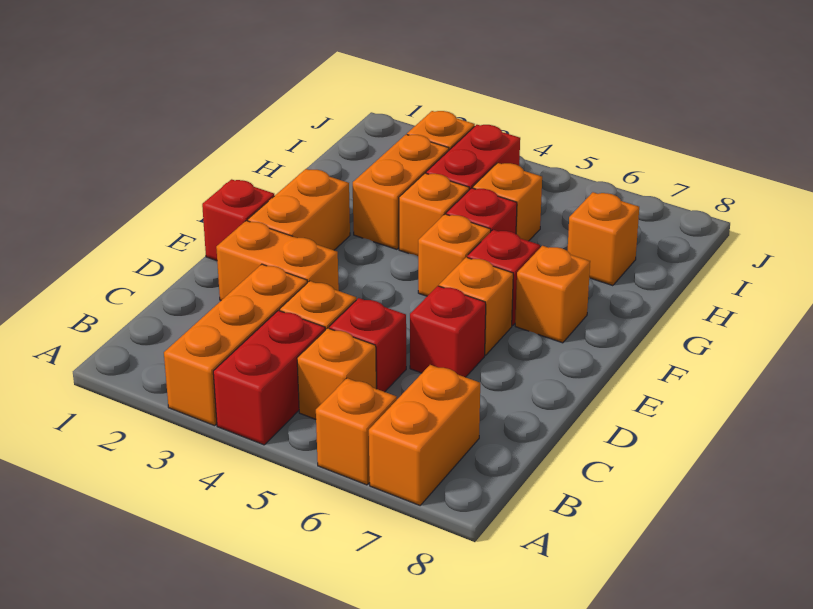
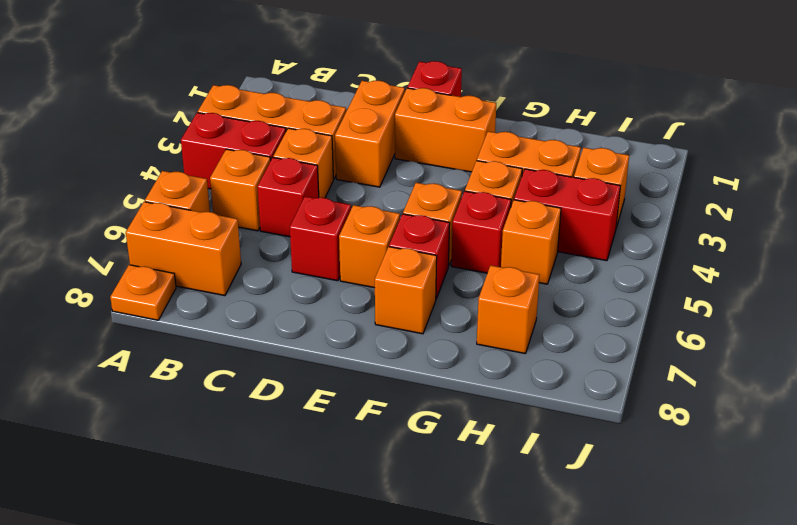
none -> orange 1x1 plate [110,265,176,320]

